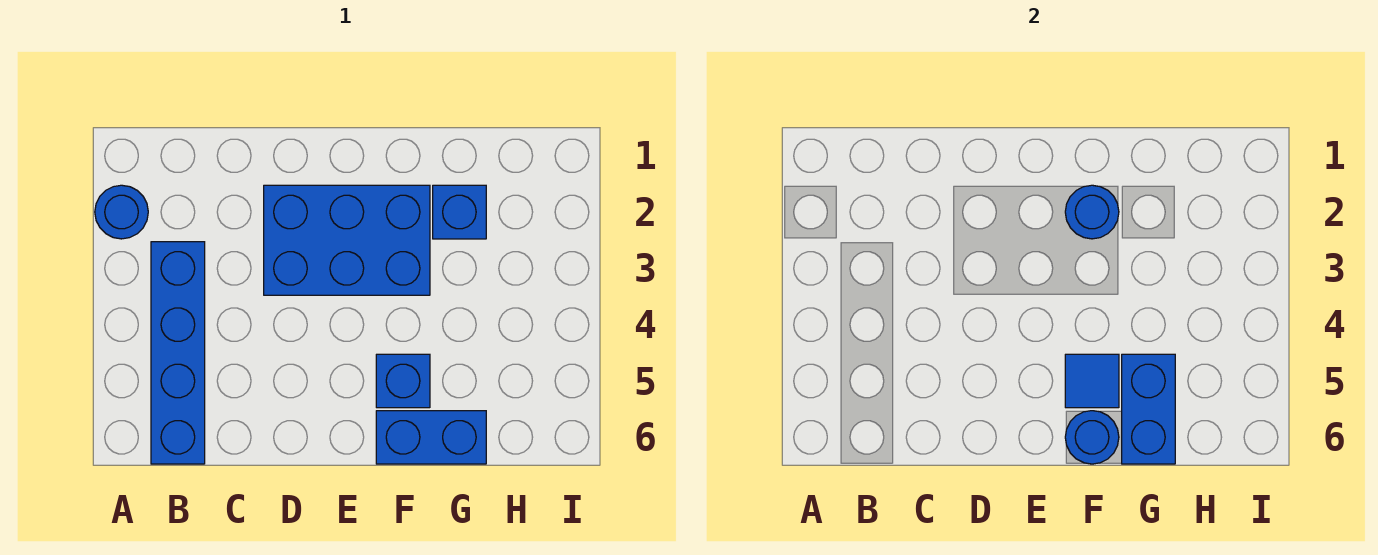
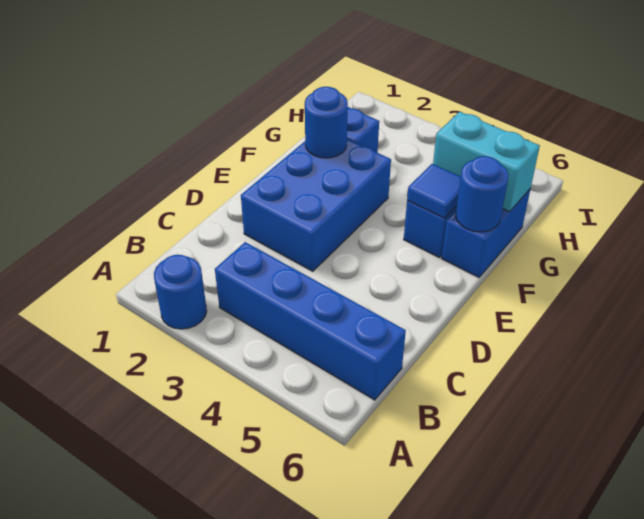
blue 1x2 brick [1122,354,1175,464] -> cyan 1x2 brick [433,112,540,212]

